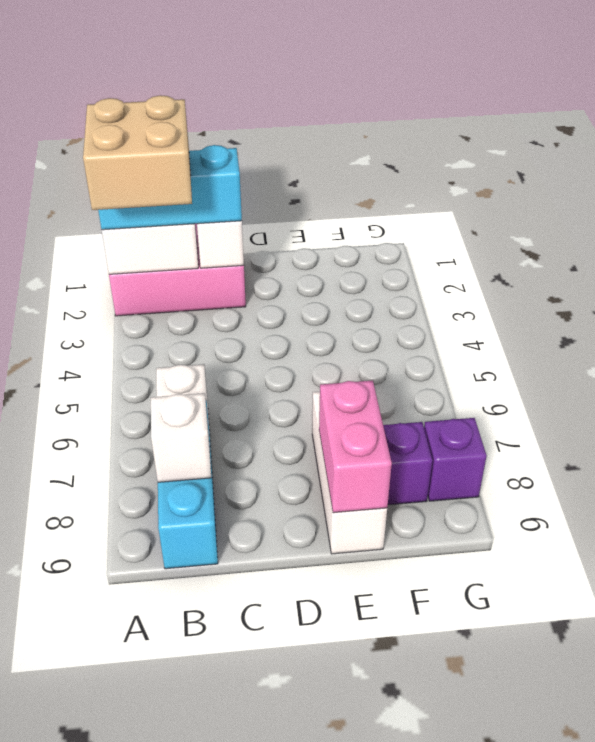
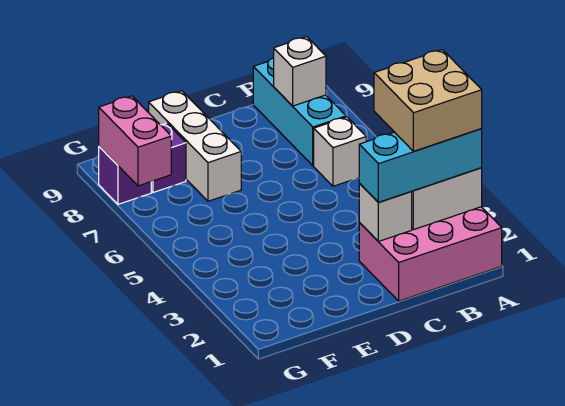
pink 1x2 brick [319,380,392,513] -> pink 1x2 brick moved to [99,96,171,186]

